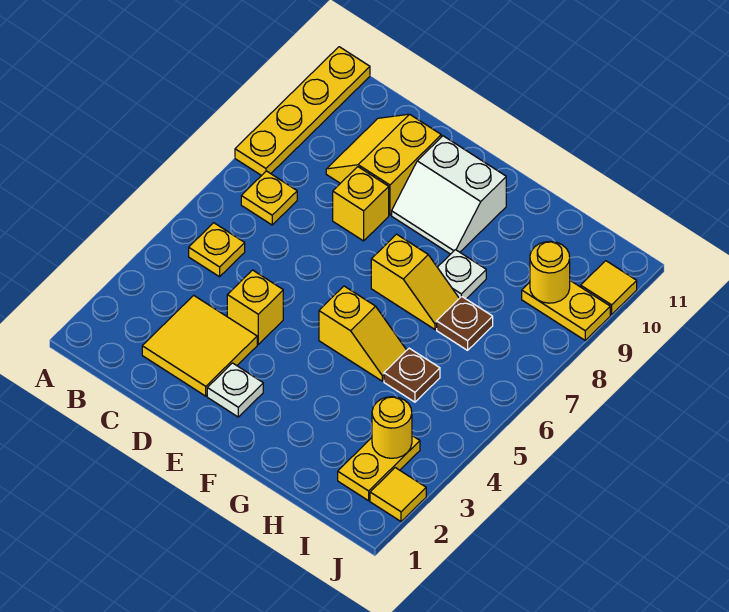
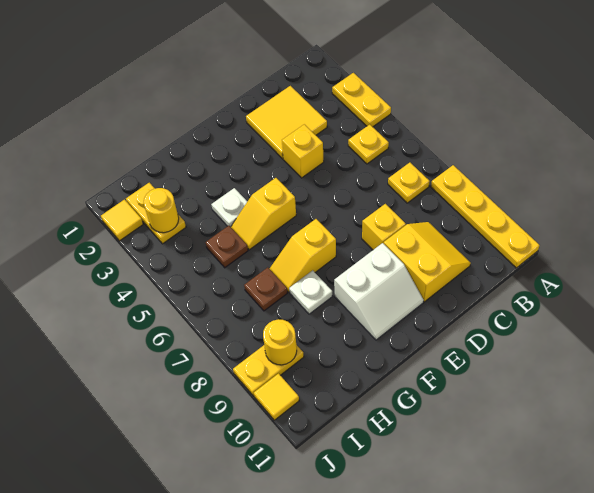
none -> yellow 1x2 plate [332,73,391,127]
white 1x1 plate [207,363,263,417] -> white 1x1 plate moved to [211,188,247,227]
white 2x2 slope [392,136,506,254] -> white 2x2 slope turned to [334,243,424,340]

